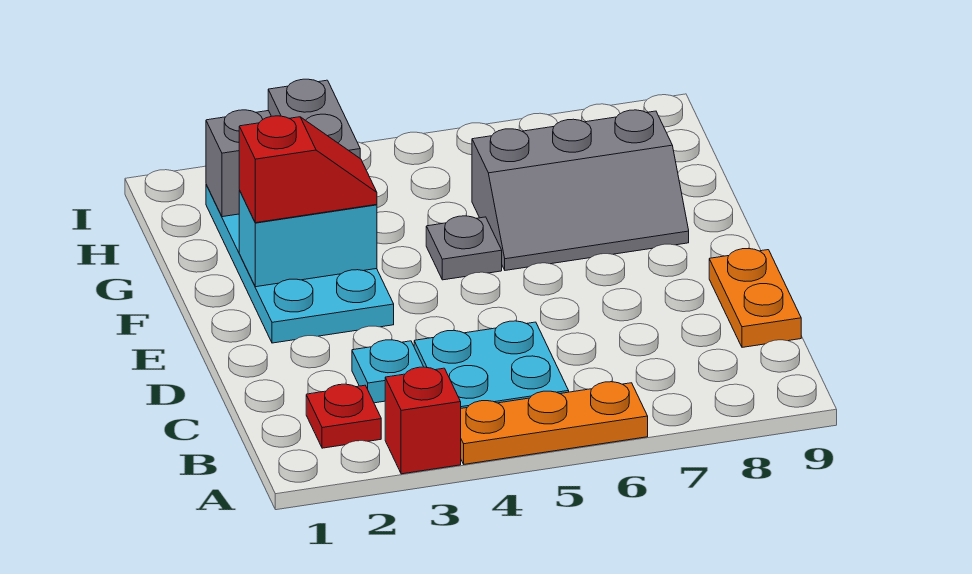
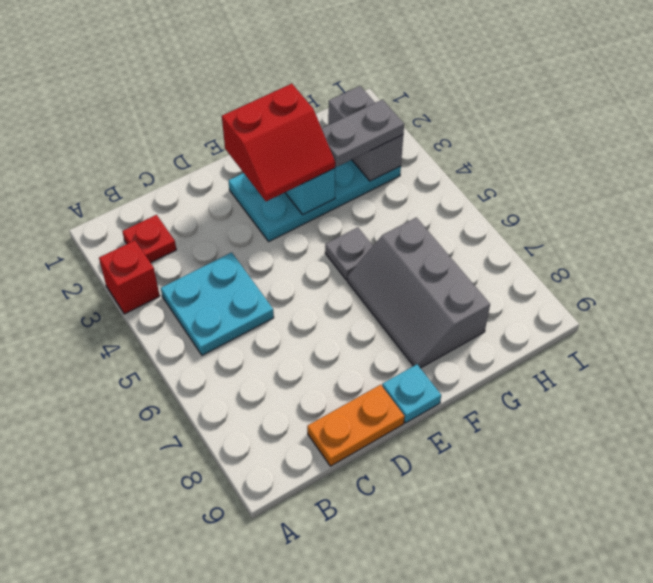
orange 1x3 plate [461,382,648,464] -> none
cyan 1x1 plate [352,340,423,403] -> cyan 1x1 plate moved to [382,364,441,423]
red 1x2 slope [239,116,377,223] -> red 2x2 slope [222,84,335,201]

